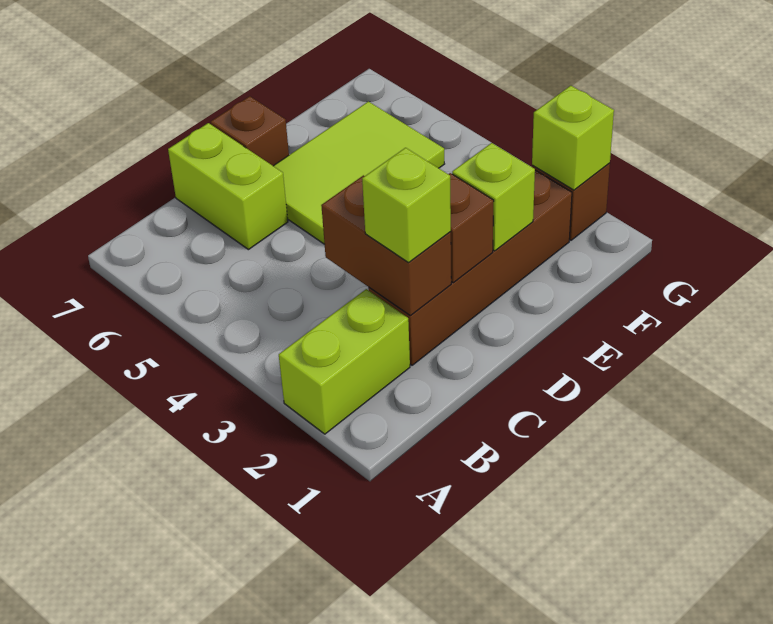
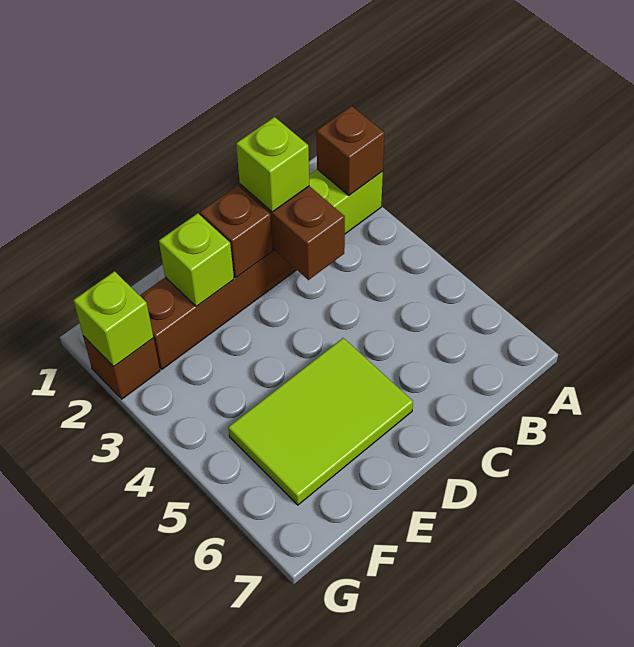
lime 1x2 brick [168,123,288,250] -> none
brown 1x1 brick [211,96,289,166] -> brown 1x1 brick moved to [316,106,384,195]

